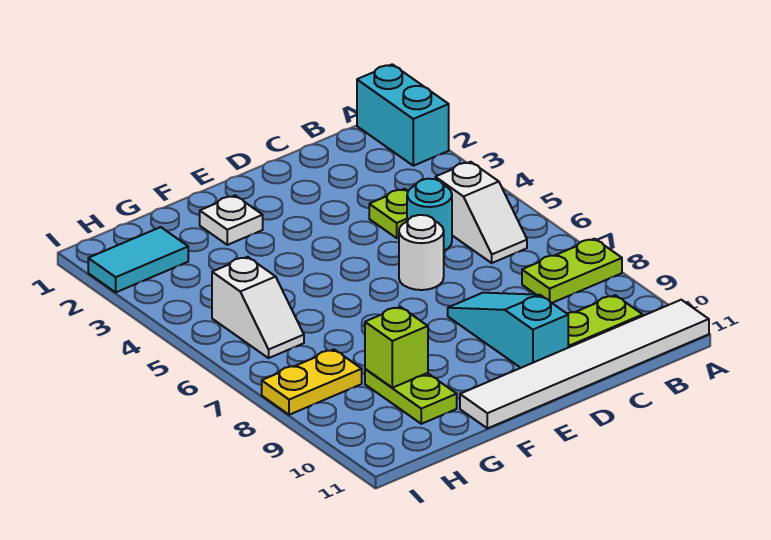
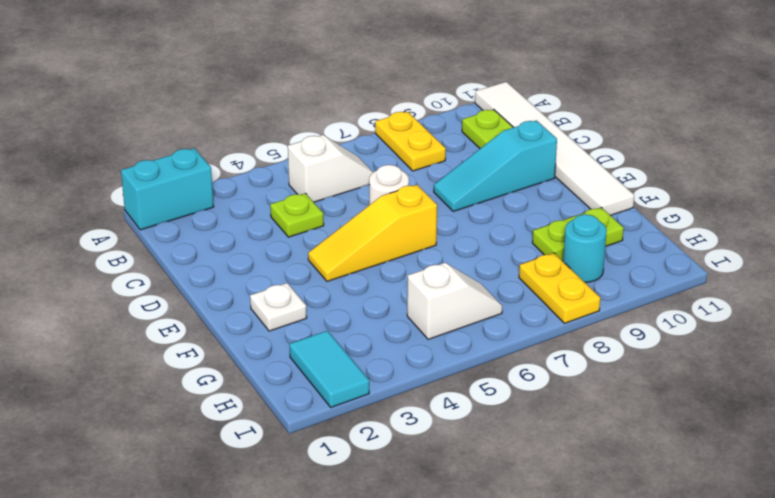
lime 1x2 plate [522,239,622,303] -> yellow 1x2 plate [375,112,446,171]
cyan 1x1 round brick [407,179,452,251] -> cyan 1x1 round brick moved to [563,214,607,282]
none -> yellow 1x3 slope [308,185,437,281]
lime 1x1 brick [365,307,428,388] -> none

